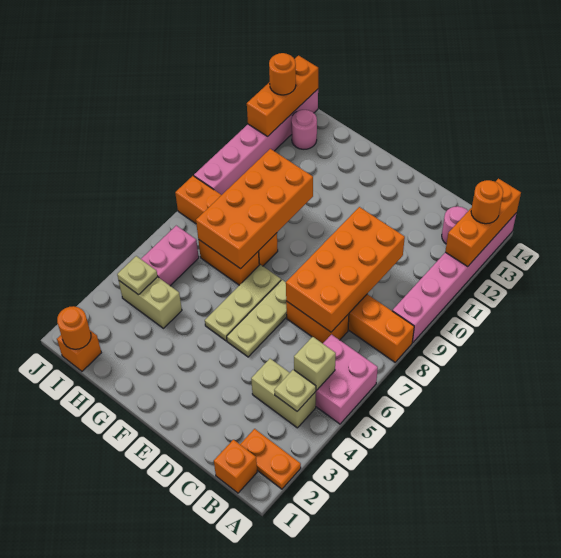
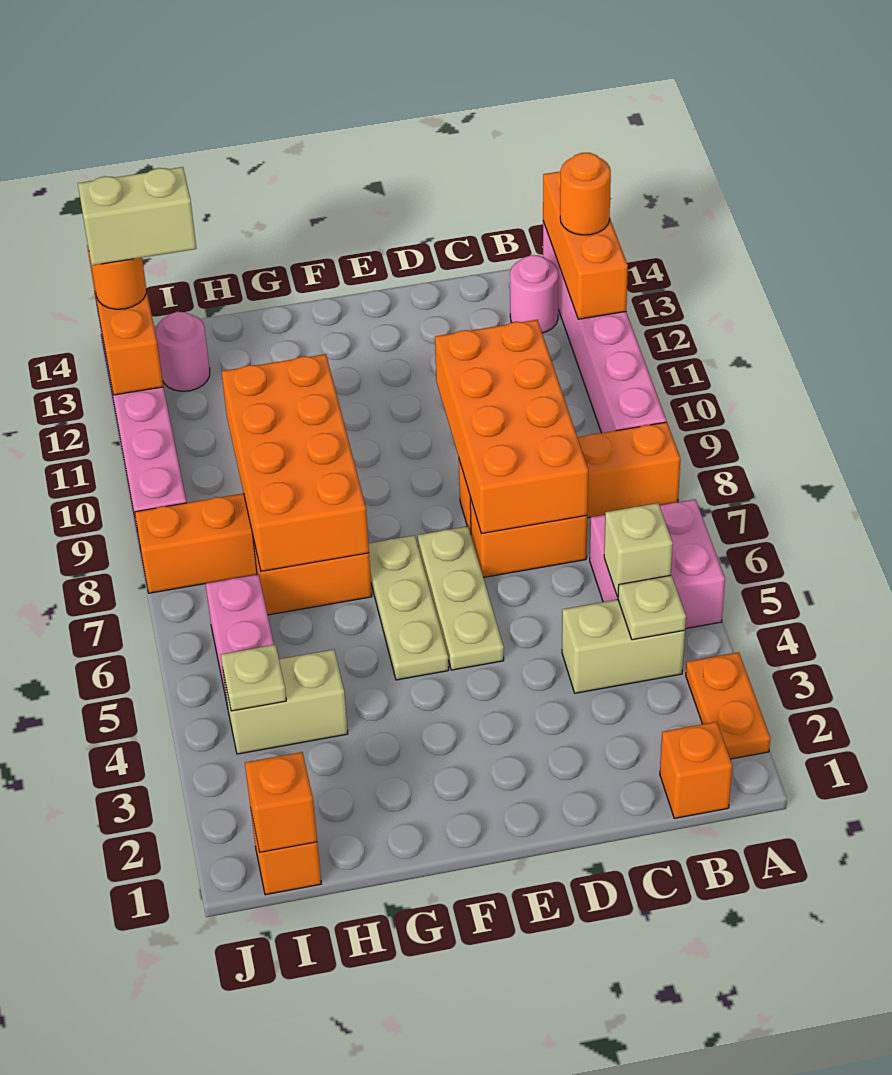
orange 1x2 plate [240,429,301,489] -> orange 1x2 plate turned to [686,652,770,759]
orange 1x1 round brick [57,306,91,349] -> orange 1x1 brick [245,752,317,852]
none -> tan 1x2 brick [78,167,197,265]

